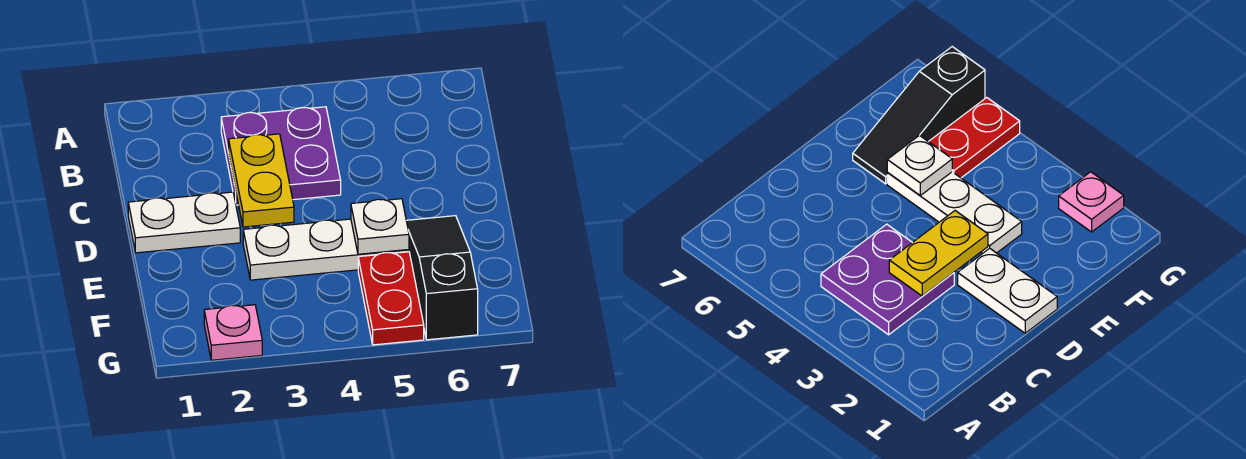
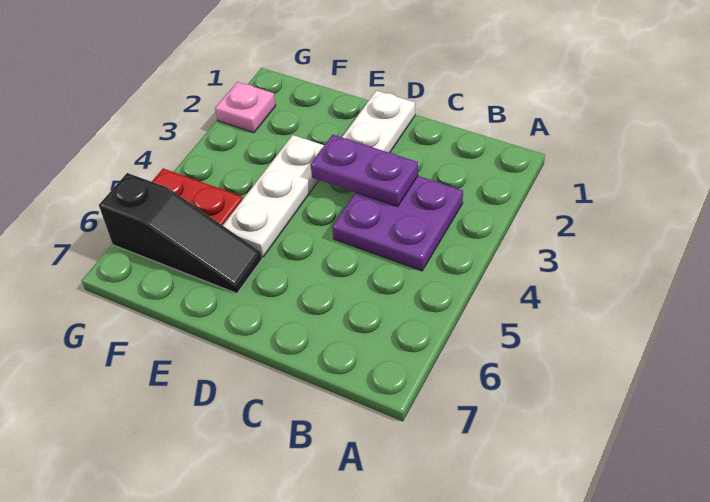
yellow 1x2 plate [229,134,294,227] -> purple 1x2 plate [311,135,418,207]
white 1x1 plate [351,199,409,254] -> none

